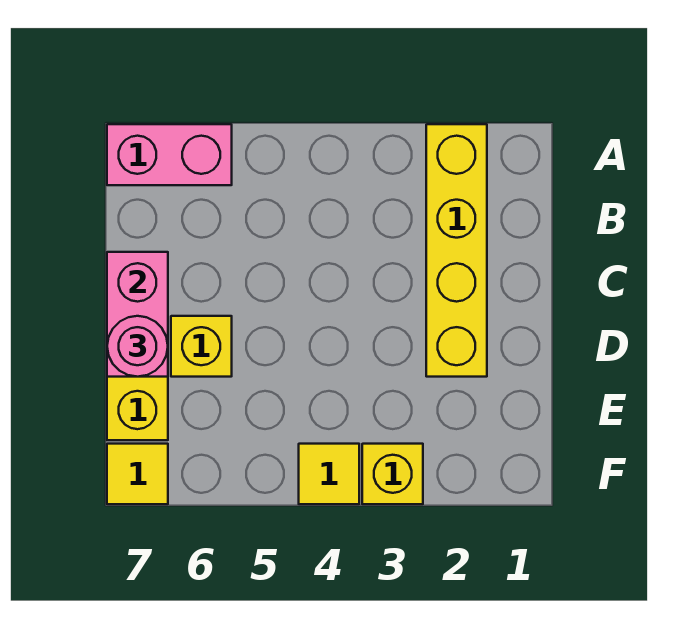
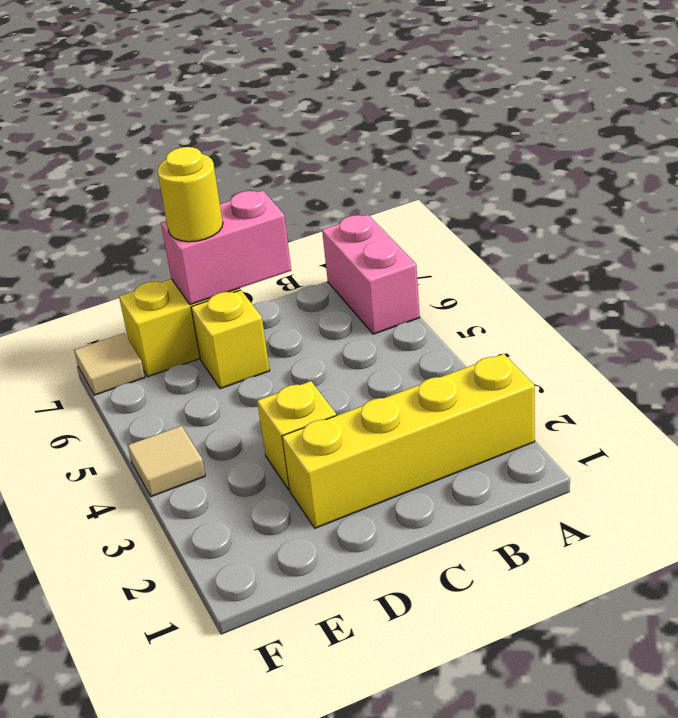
pink 1x1 round brick [107,316,168,377] -> yellow 1x1 round brick [157,147,223,242]
yellow 1x1 brick [362,444,423,504] -> yellow 1x1 brick moved to [257,381,336,490]
yellow 1x1 tile [299,444,359,504] -> tan 1x1 tile [128,426,205,497]
yellow 1x1 tile [107,444,168,504] -> tan 1x1 tile [74,333,145,395]

